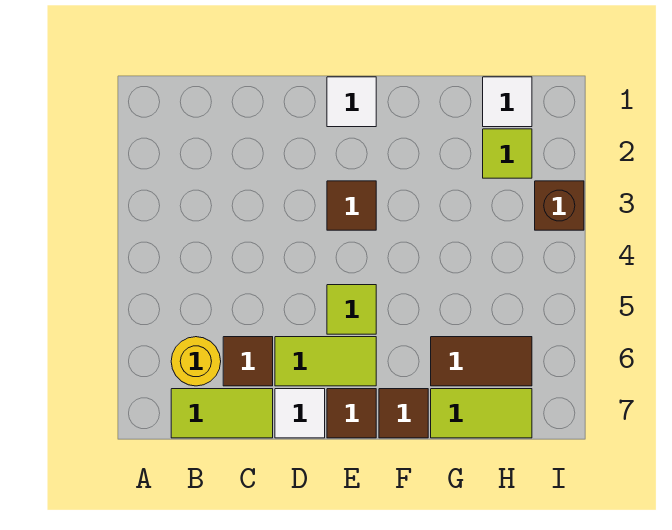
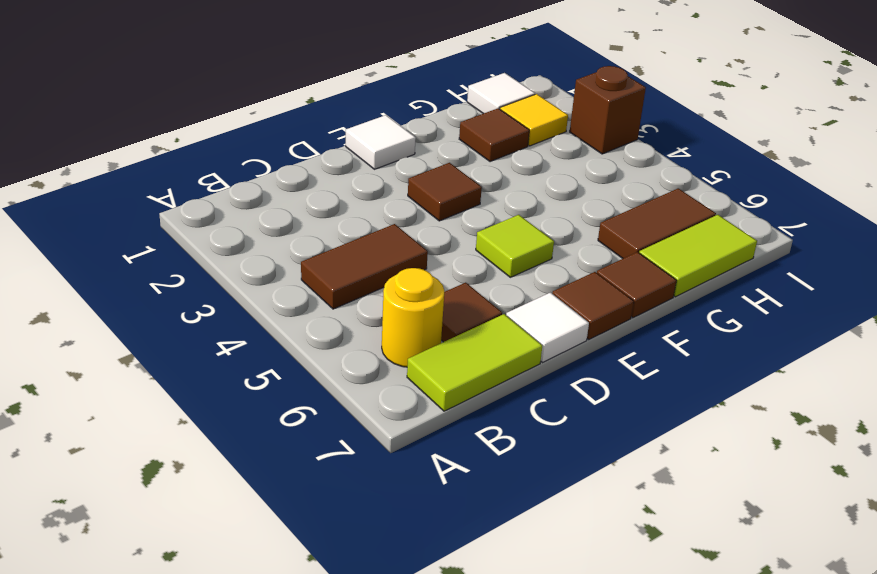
none -> brown 1x2 tile [301,224,428,309]
lime 1x2 tile [275,337,376,386] -> none
none -> brown 1x1 tile [459,108,529,162]
lime 1x1 tile [483,129,532,178] -> yellow 1x1 tile [500,94,568,146]

